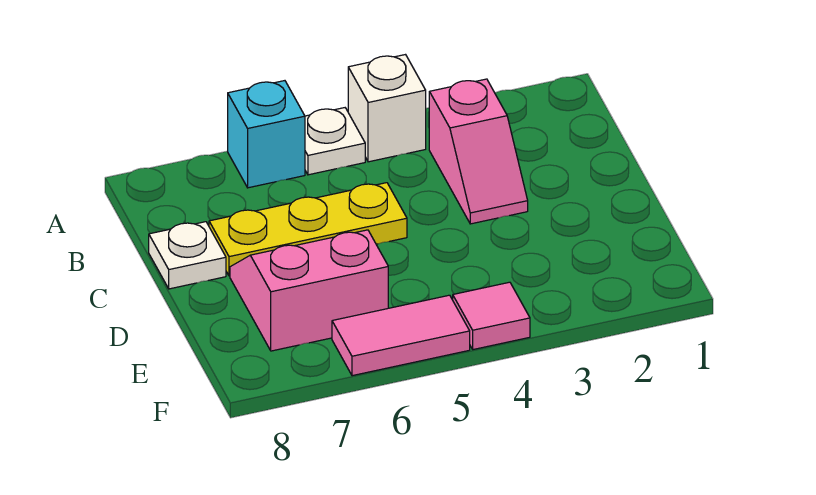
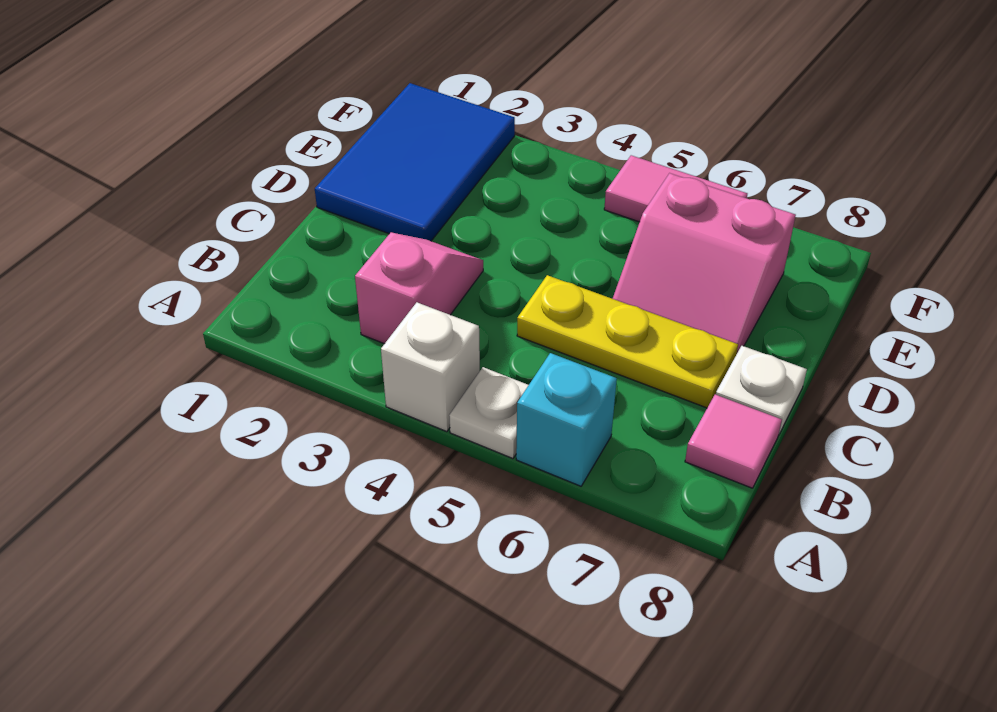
none -> blue 2x3 tile [315,83,515,241]
pink 1x1 tile [453,282,530,350] -> pink 1x1 tile moved to [685,394,782,488]

